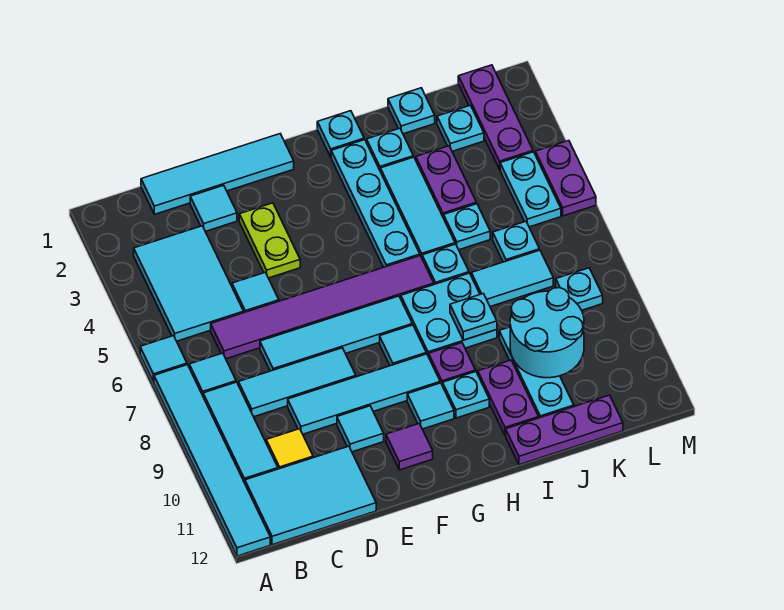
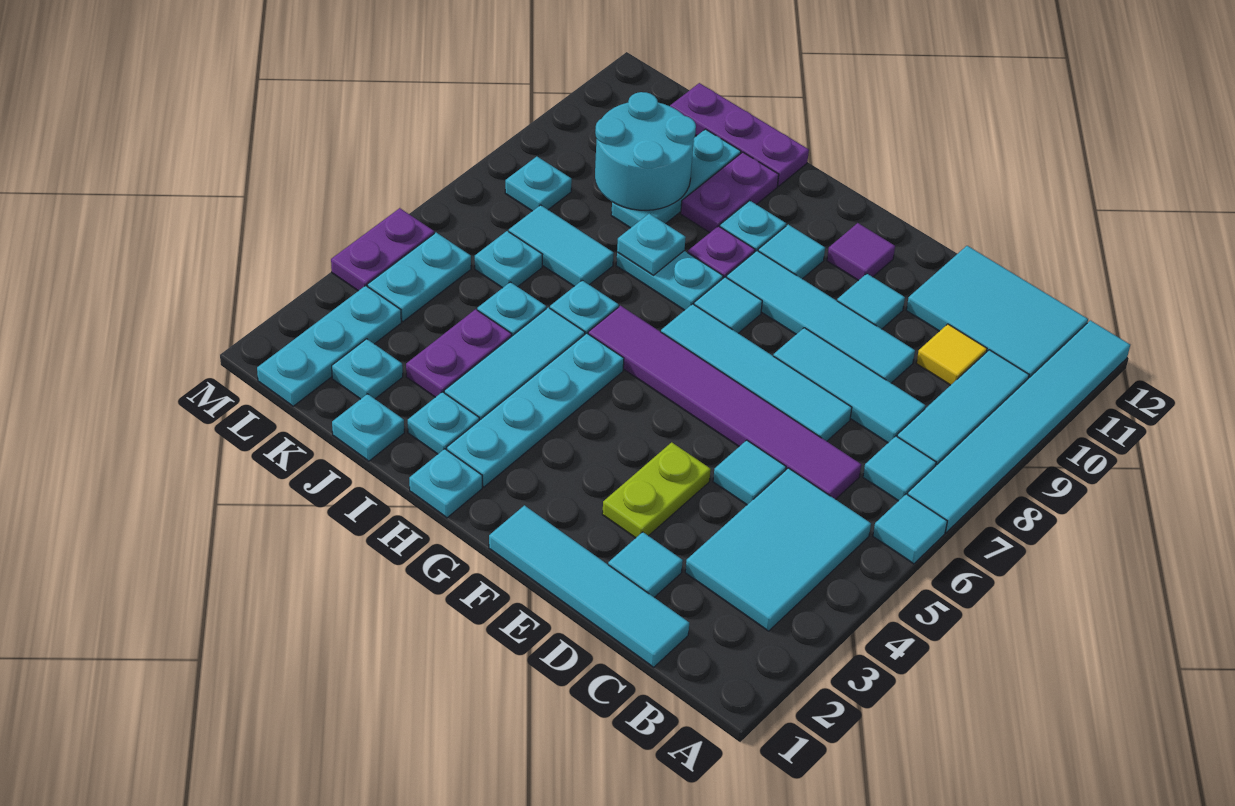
cyan 2x2 plate [401,273,497,357] -> cyan 1x2 plate [616,251,723,310]
purple 1x3 plate [458,65,533,169] -> cyan 1x3 plate [257,286,401,406]

